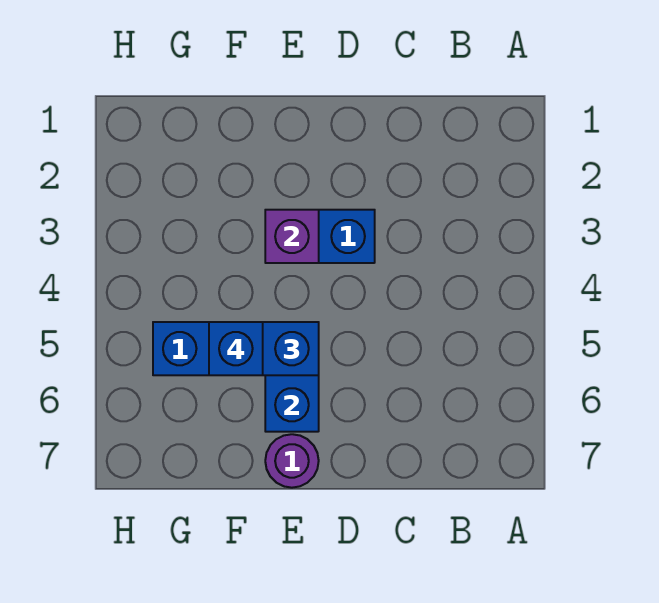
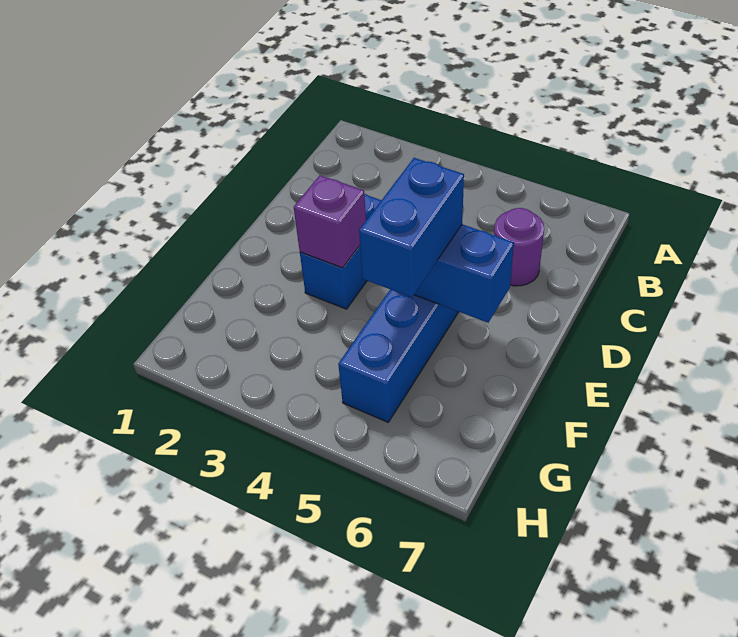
purple 1x1 round brick [265,434,319,488] -> purple 1x1 round brick moved to [494,208,544,286]
blue 1x1 brick [209,322,263,375] -> none

